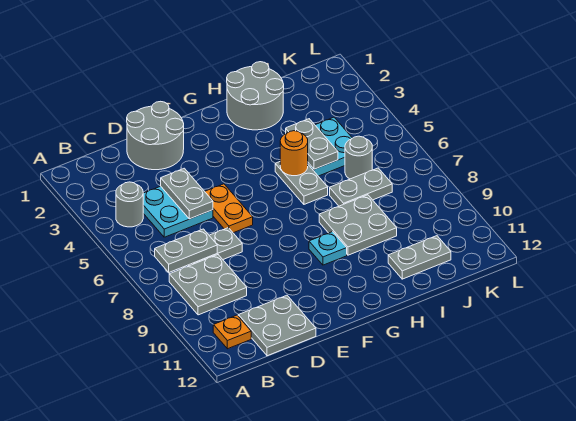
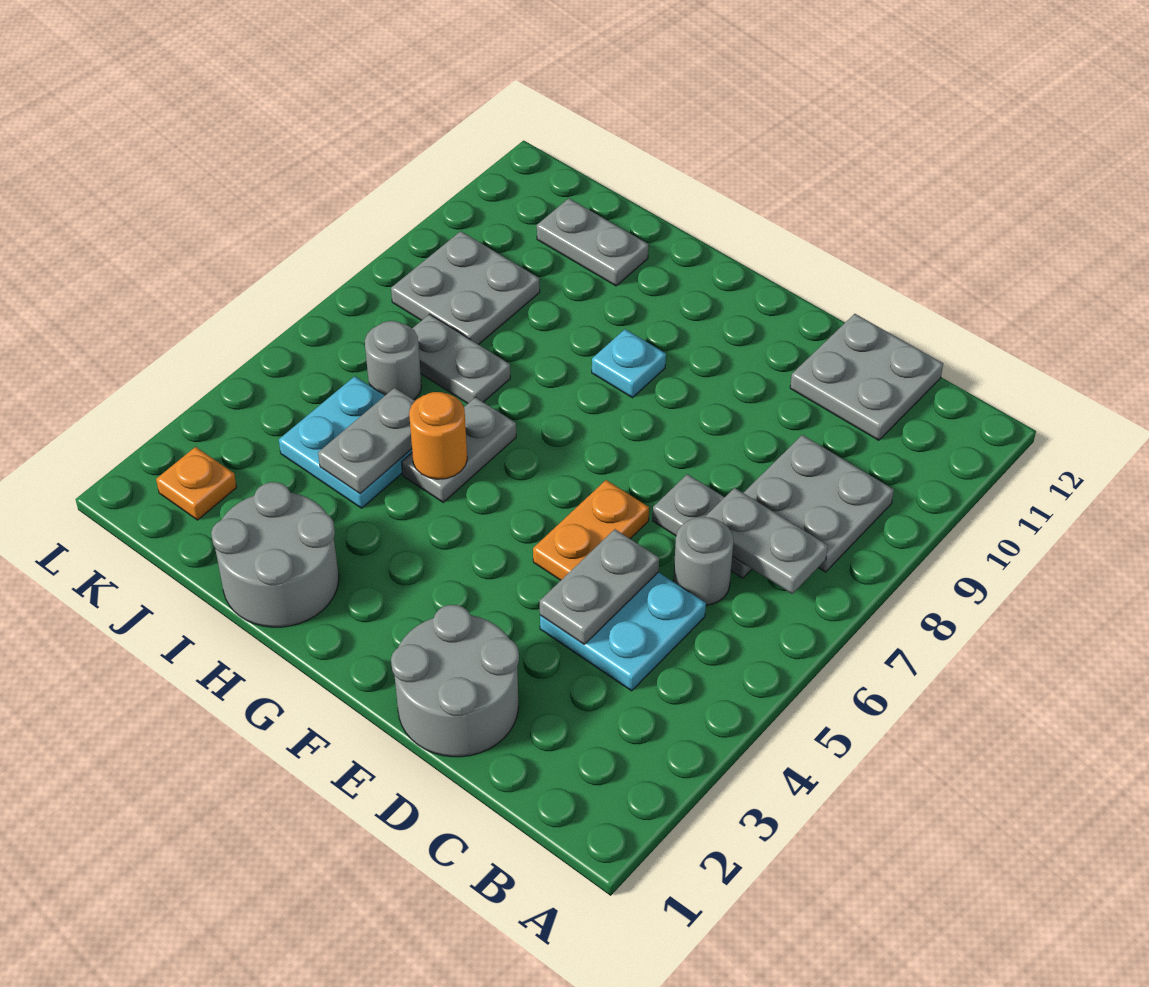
grey 1x1 round brick [116,182,143,227] -> grey 1x1 round brick moved to [673,517,733,605]
orange 1x1 plate [213,315,251,349] -> orange 1x1 plate moved to [156,447,237,520]
grey 2x2 plate [319,195,397,255] -> grey 2x2 plate moved to [391,231,540,345]

